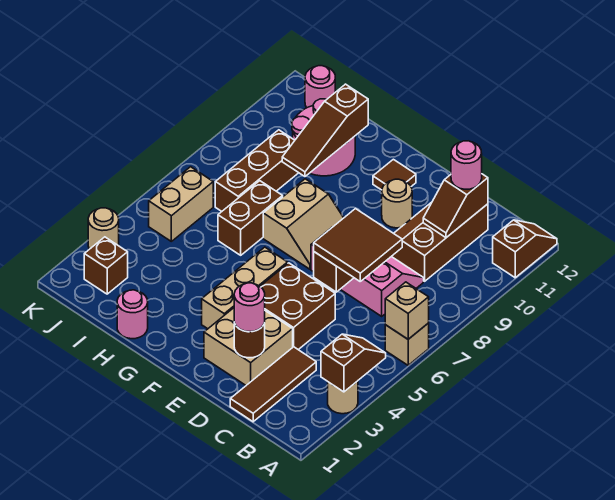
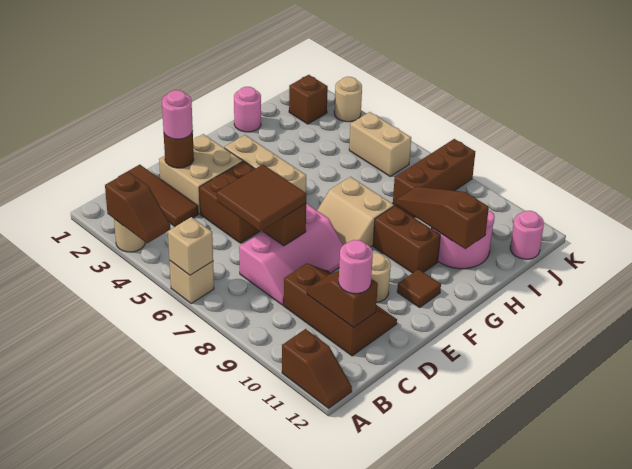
brown 1x2 brick [218,181,283,255] -> brown 1x2 brick moved to [373,206,440,273]
brown 1x3 brick [215,130,298,211] -> brown 1x3 brick turned to [393,139,475,217]

